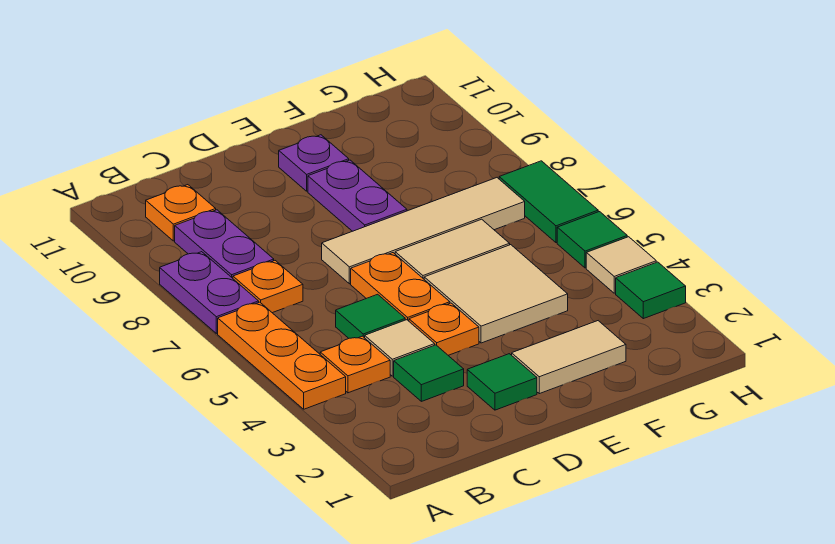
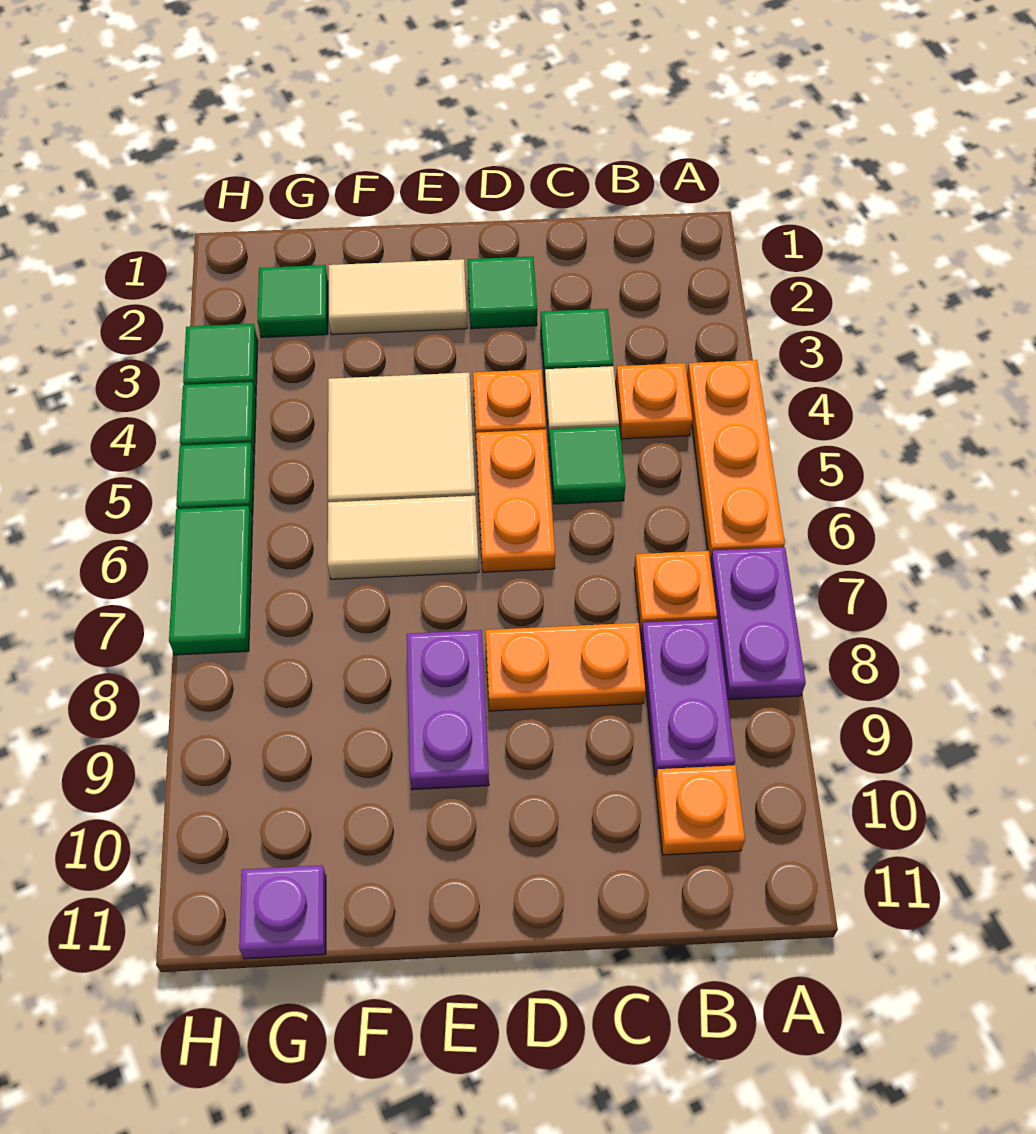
none -> orange 1x2 plate [486,623,646,711]
tan 1x4 tile [322,178,525,284] -> none
purple 1x1 plate [279,135,349,191] -> purple 1x1 plate moved to [239,865,326,959]
none -> green 1x1 tile [257,265,328,338]
tan 1x1 tile [586,237,656,293] -> green 1x1 tile [180,382,256,455]

